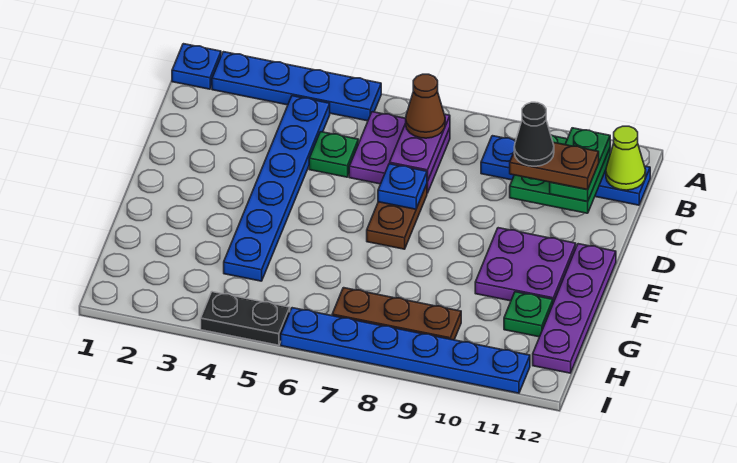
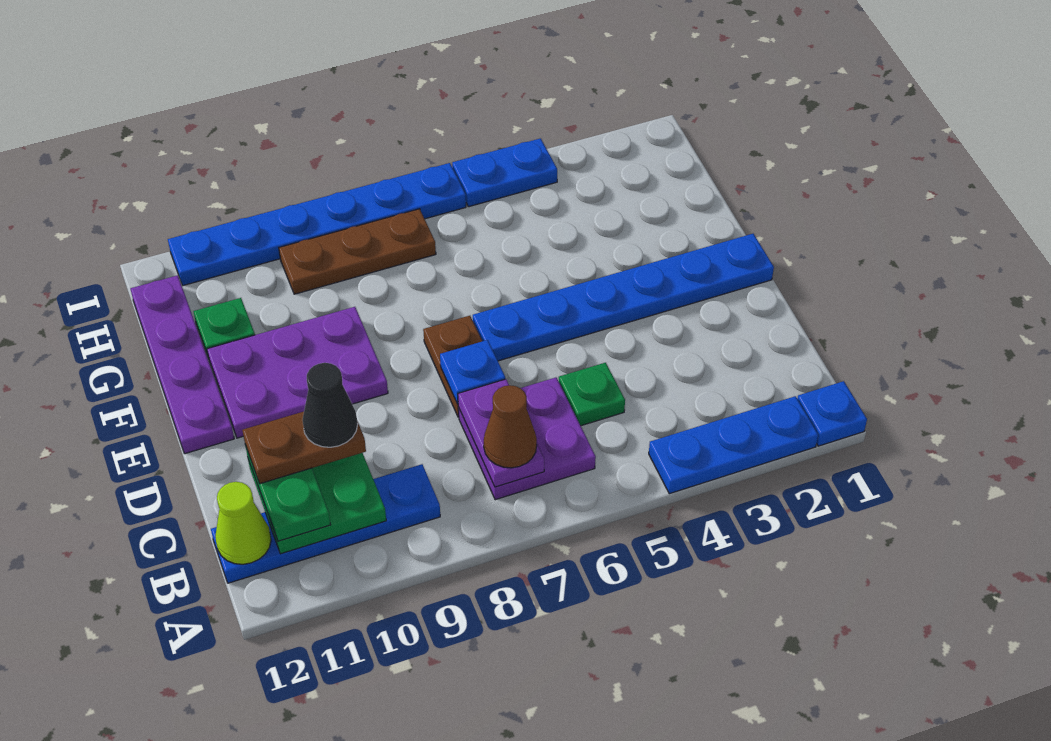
blue 1x4 plate [212,52,381,121] -> blue 1x3 plate [649,396,818,494]
blue 1x6 plate [224,96,330,281] -> blue 1x6 plate turned to [473,234,774,361]
purple 2x2 plate [475,228,576,303] -> purple 2x3 plate [207,307,388,438]
black 1x2 plate [201,292,290,345] -> blue 1x2 plate [452,138,557,207]

